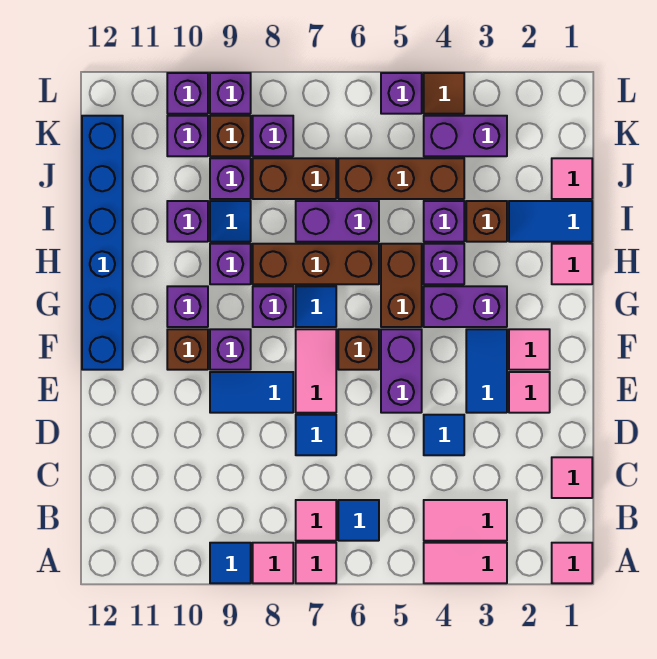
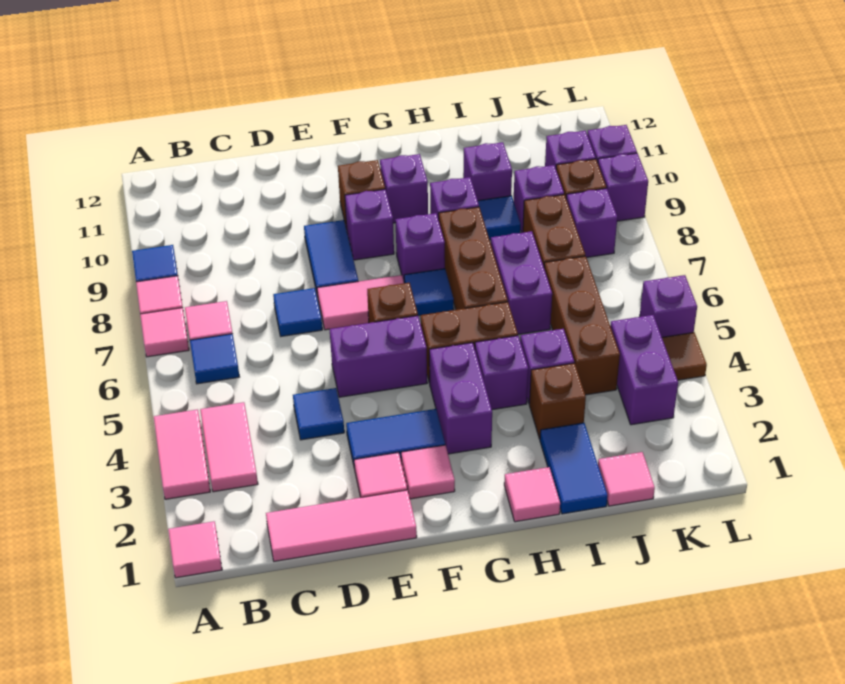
pink 1x1 tile [552,457,592,498] -> pink 1x3 tile [266,490,417,561]
blue 1x6 brick [82,116,123,370] -> none

